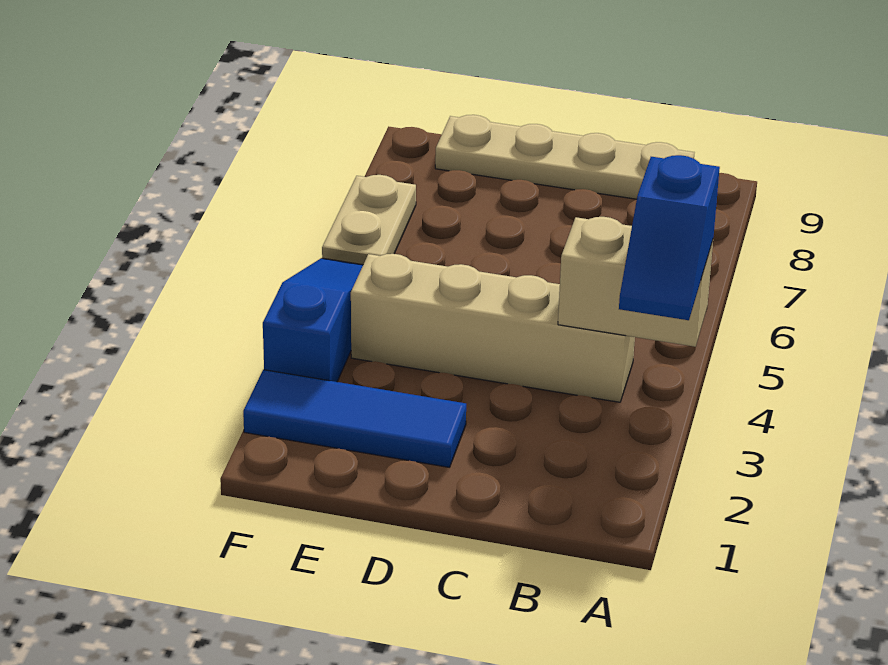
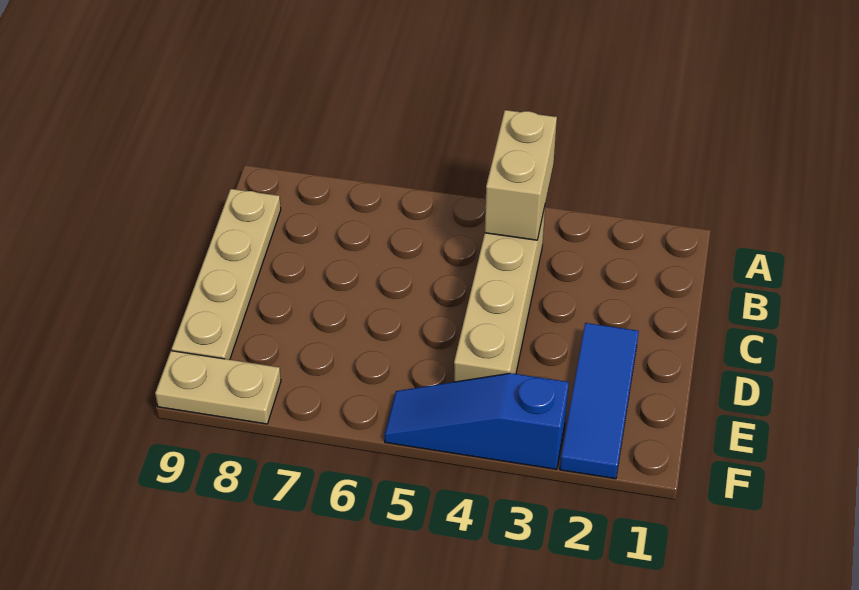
blue 1x2 slope [619,155,720,320] -> none
tan 1x2 plate [322,175,416,265] -> tan 1x2 plate moved to [155,351,281,424]

